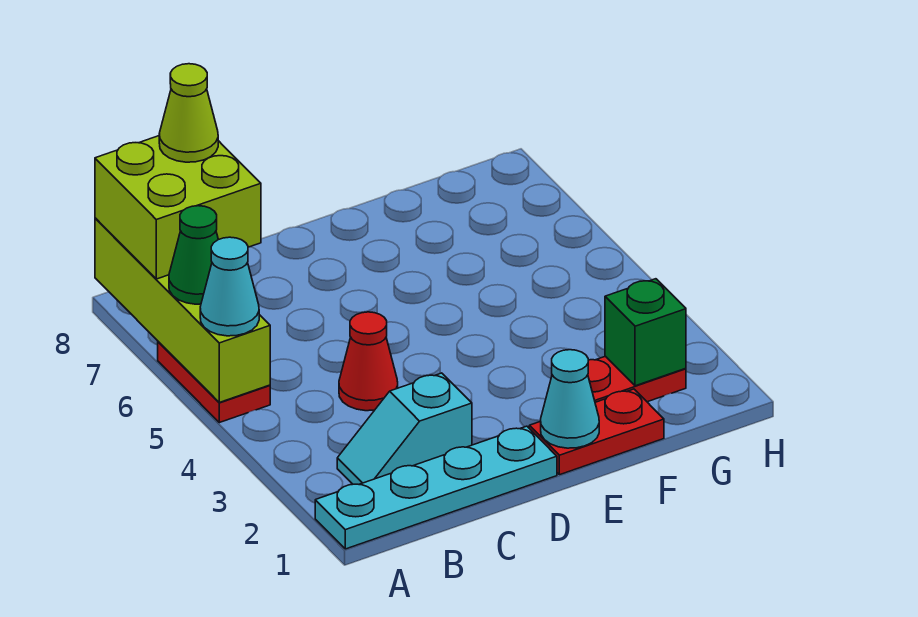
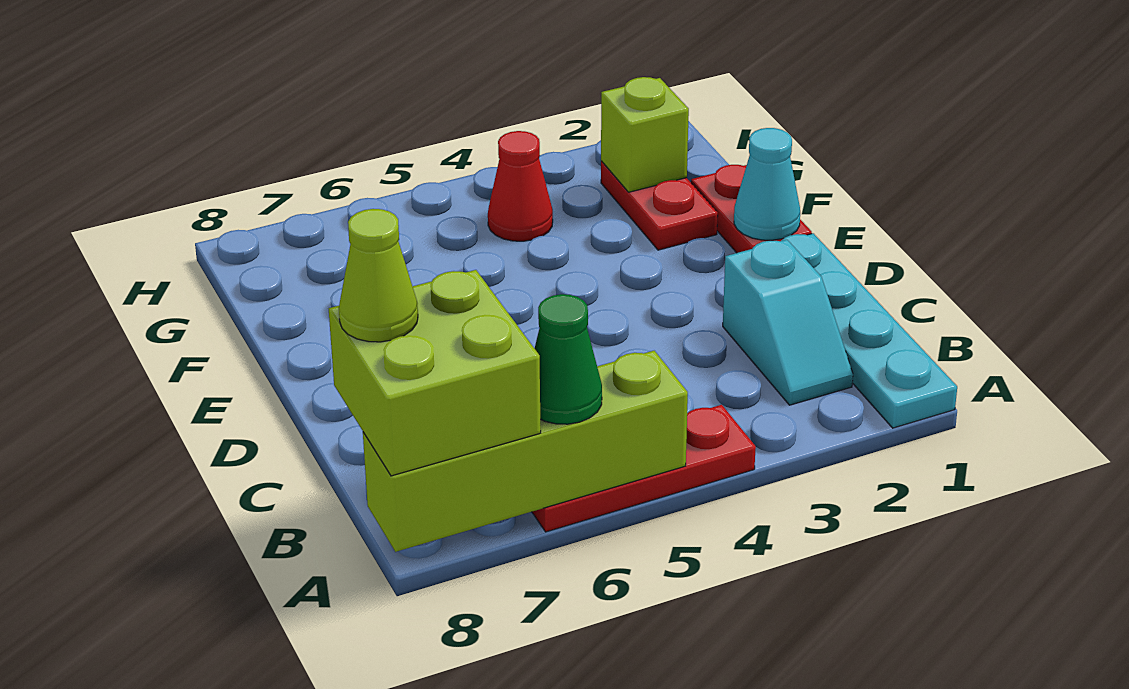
red 1x2 plate [158,342,270,423] -> red 1x3 plate [532,405,756,532]
cyan 1x1 cone [200,237,259,336] -> none
red 1x1 cone [339,312,398,411] -> red 1x1 cone moved to [488,131,553,241]
green 1x1 brick [605,279,686,386] -> lime 1x1 brick [601,77,689,192]

